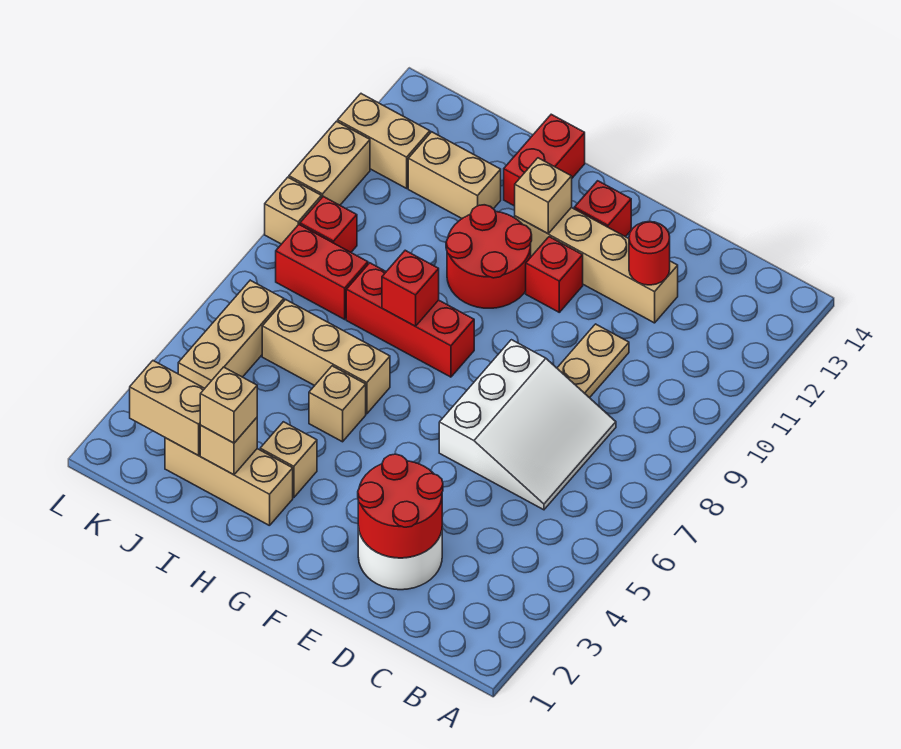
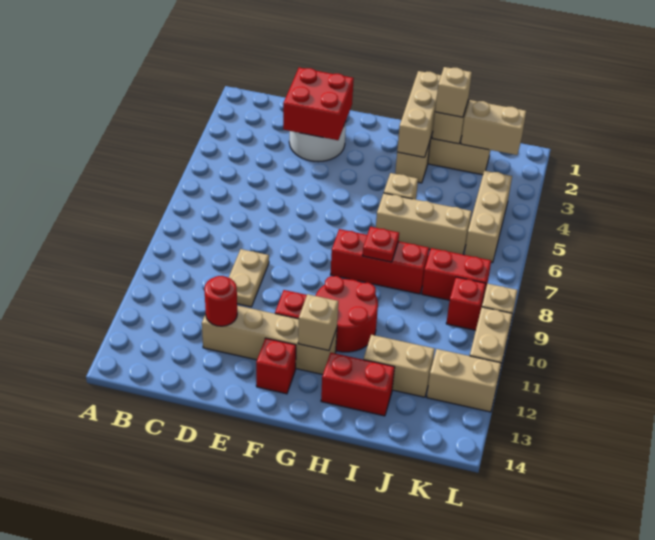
white 3x3 slope [439,340,616,510] -> none
red 2x2 round brick [358,454,443,558] -> red 2x2 brick [283,68,354,140]
none -> tan 1x3 brick [397,71,441,157]
red 1x1 brick [382,250,439,326] -> red 1x1 plate [362,227,399,262]
red 1x2 brick [504,114,585,206] -> red 1x2 brick turned to [321,353,395,416]

